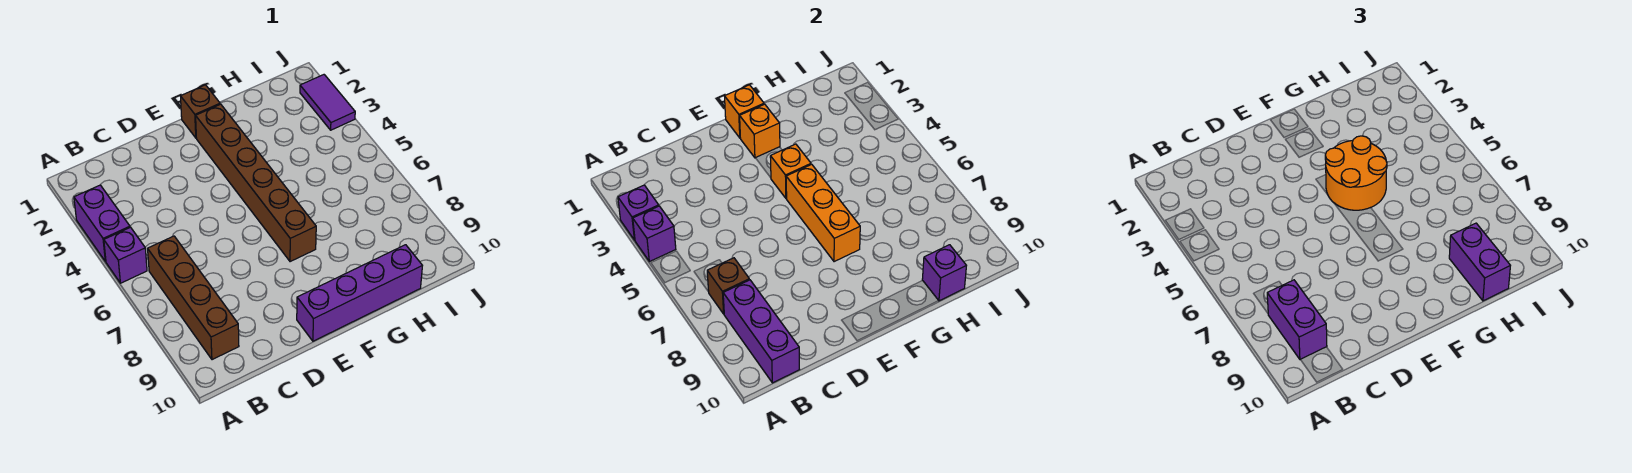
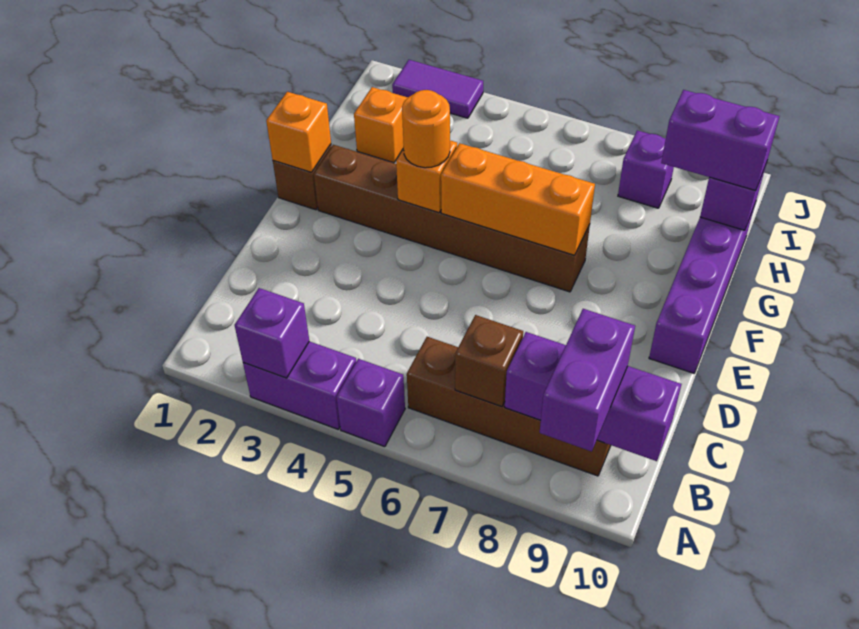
purple 1x1 brick [633,206,676,262] -> purple 1x1 brick moved to [618,130,674,208]
purple 1x2 brick [1267,280,1327,360] -> purple 1x2 brick turned to [540,309,635,452]
orange 1x1 brick [740,104,780,158] -> orange 1x1 brick moved to [354,87,408,163]
orange 2x2 round brick [1325,136,1387,210] -> orange 1x1 round brick [402,90,450,168]

